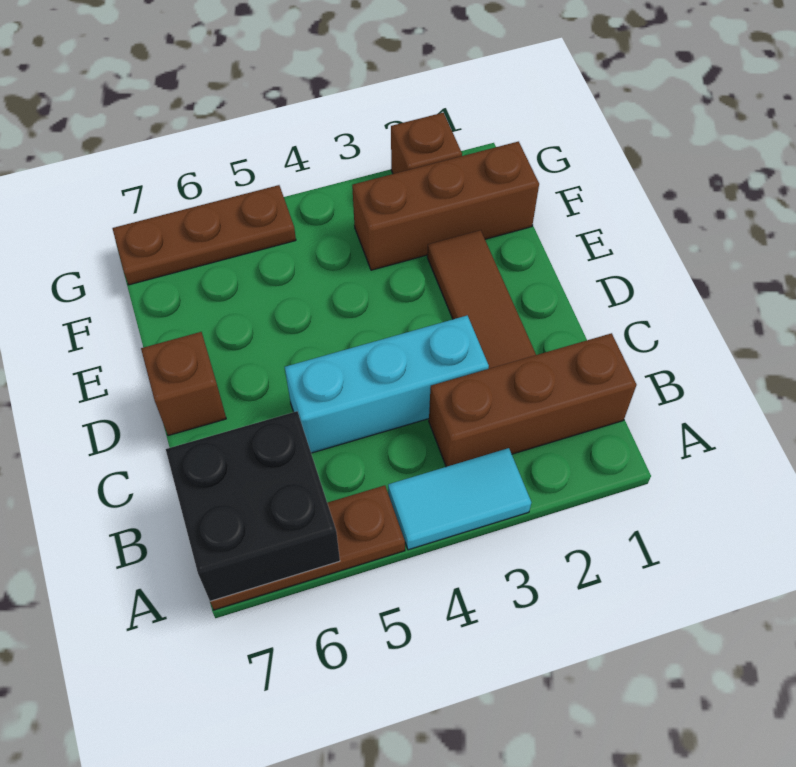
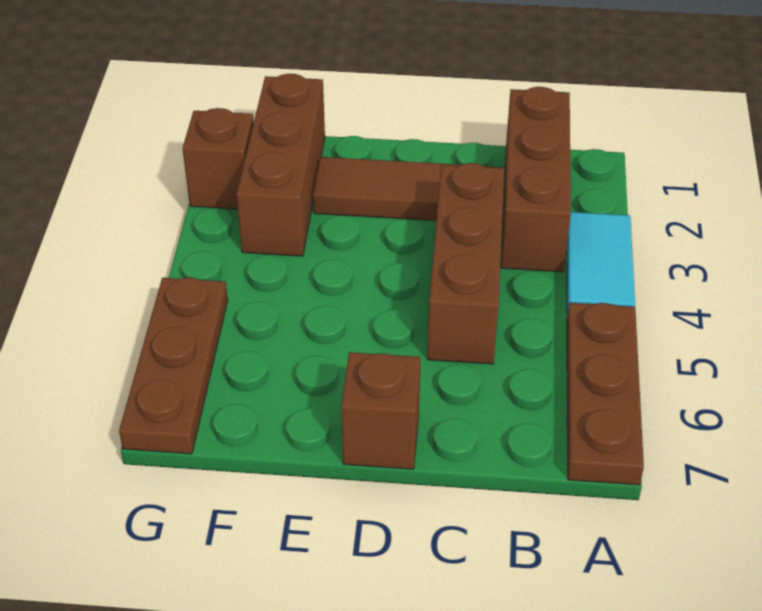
black 2x2 brick [166,411,340,601] -> none
cyan 1x3 brick [285,315,489,453] -> brown 1x3 brick [427,163,504,364]

